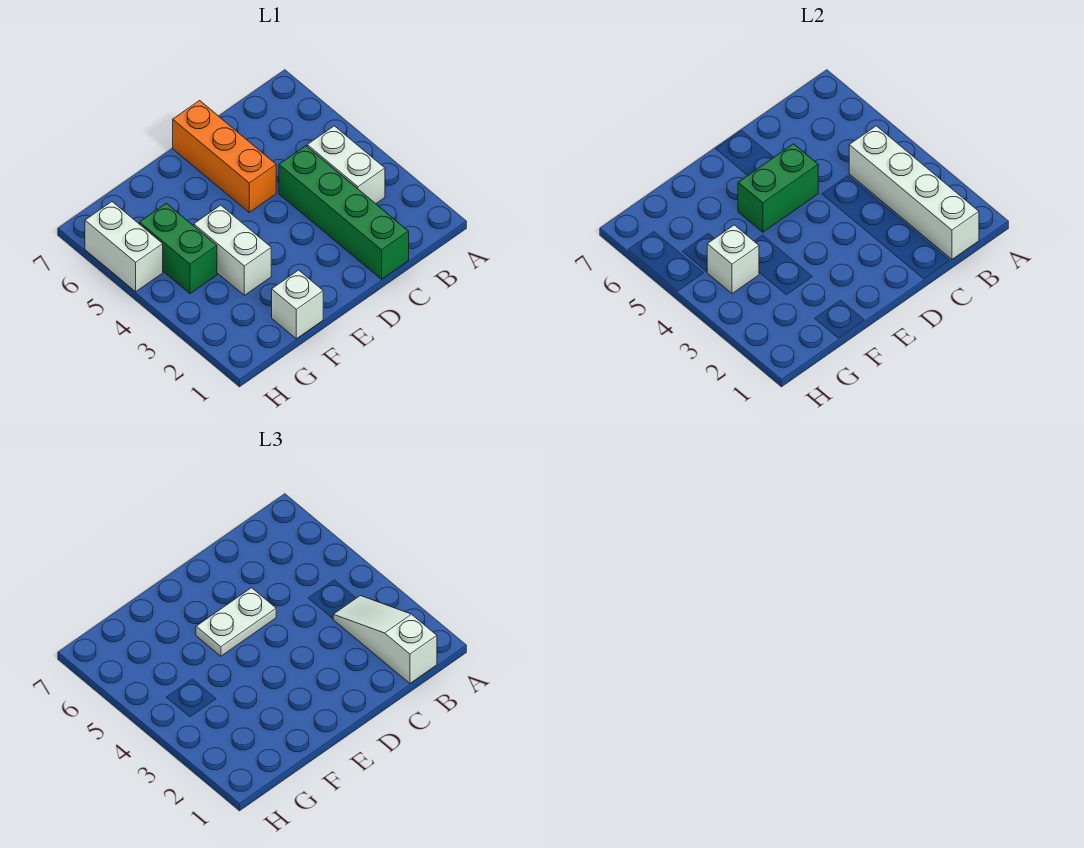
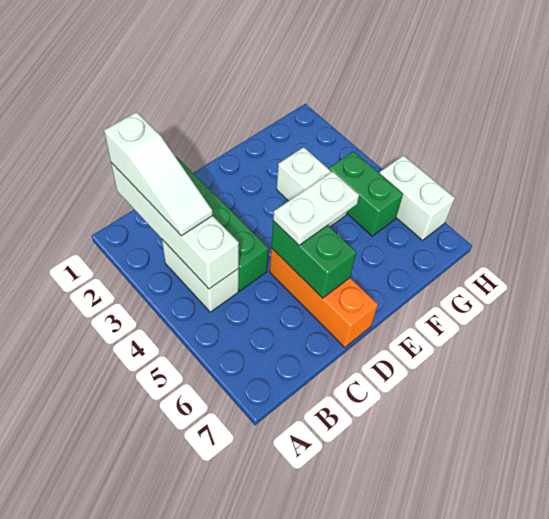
green 1x2 brick [738,144,818,232] -> green 1x2 brick turned to [271,221,356,298]
white 1x1 brick [272,270,323,339] -> none
white 1x1 brick [707,225,759,294] -> none

